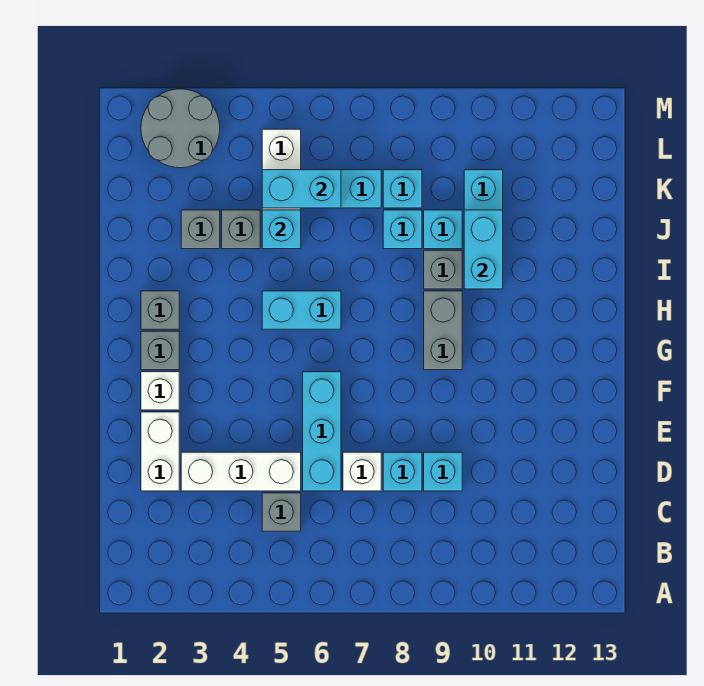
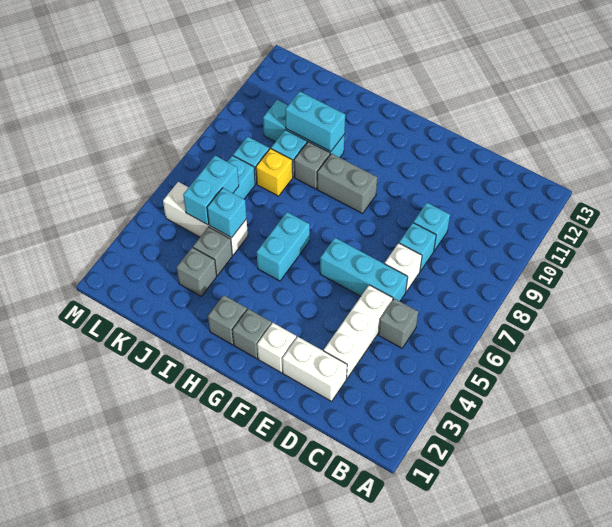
cyan 1x1 brick [383,210,422,249] -> yellow 1x1 brick [256,149,293,196]
grey 2x2 round brick [141,89,220,168] -> none

